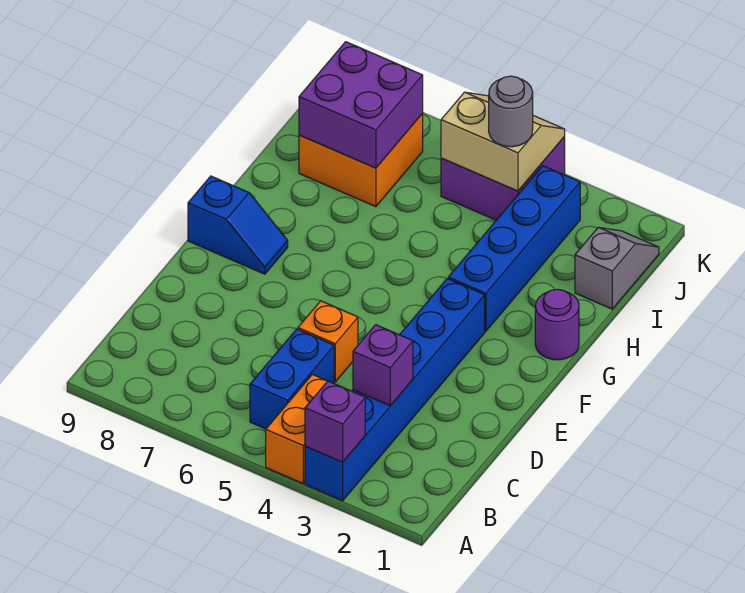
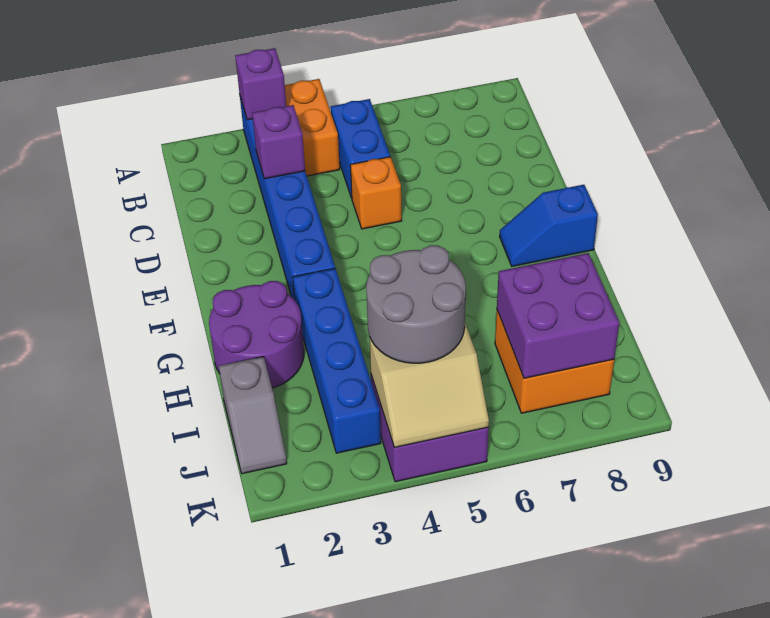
purple 1x1 round brick [535,289,579,360] -> purple 2x2 round brick [209,281,304,388]
grey 1x1 round brick [489,76,533,147] -> grey 2x2 round brick [366,245,466,363]

